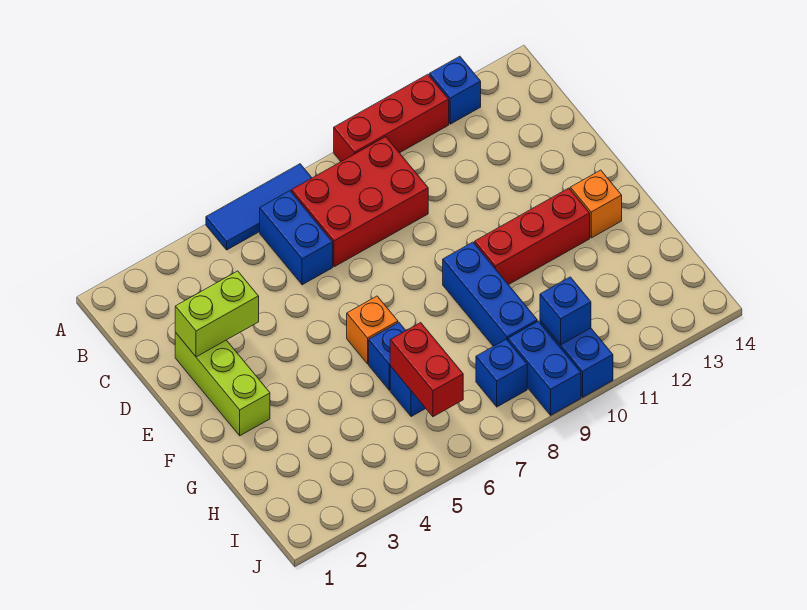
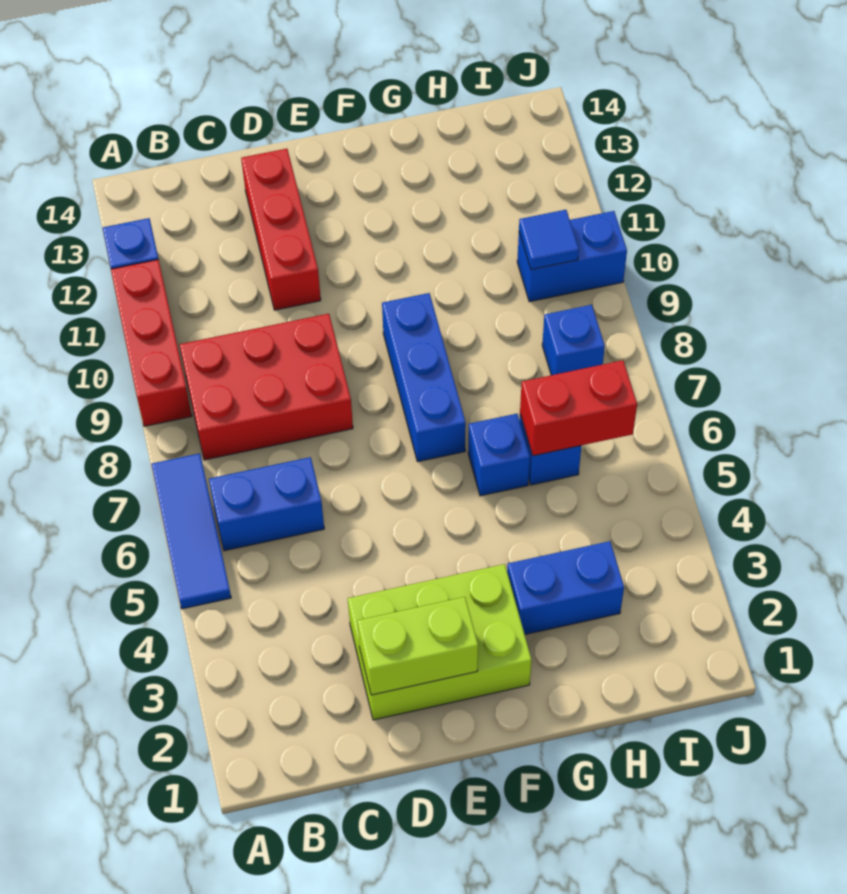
red 2x3 brick [292,137,428,267] -> red 2x3 brick turned to [180,314,353,460]
lime 1x3 brick [175,333,270,436] -> lime 2x3 brick [348,564,532,720]
lime 1x2 brick [175,271,259,357] -> lime 1x2 brick turned to [357,597,478,695]
orange 1x1 brick [347,296,398,364] -> none
blue 1x3 brick [443,242,537,346] -> blue 1x3 brick turned to [382,293,466,462]
red 1x3 brick [475,188,590,285] -> red 1x3 brick moved to [241,149,321,310]
orange 1x1 brick [570,170,622,238] -> none
blue 1x2 brick [508,321,581,415] -> blue 1x2 brick moved to [507,541,624,634]
blue 1x1 brick [540,277,591,345] -> blue 1x1 tile [519,210,579,270]

